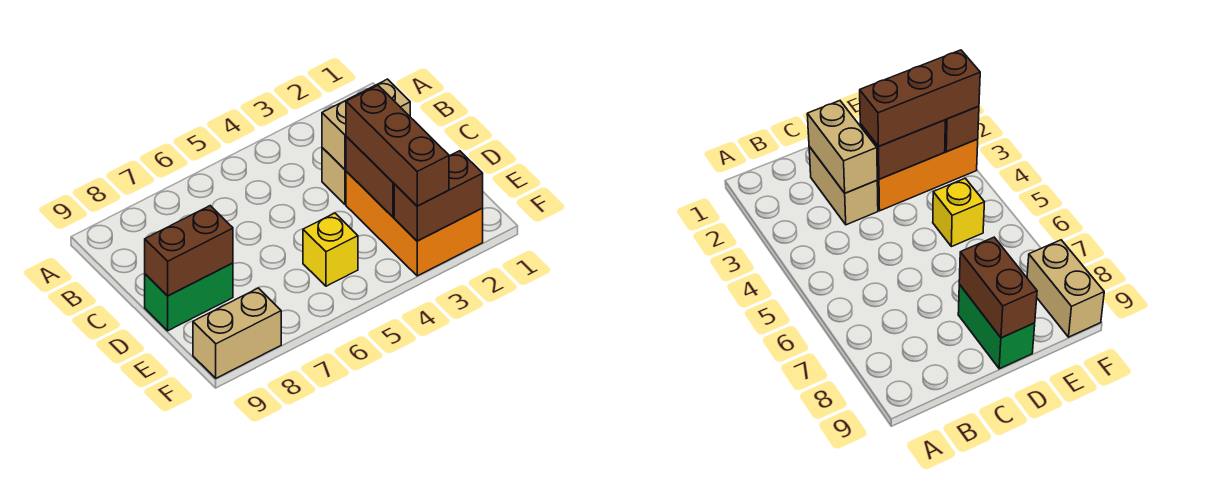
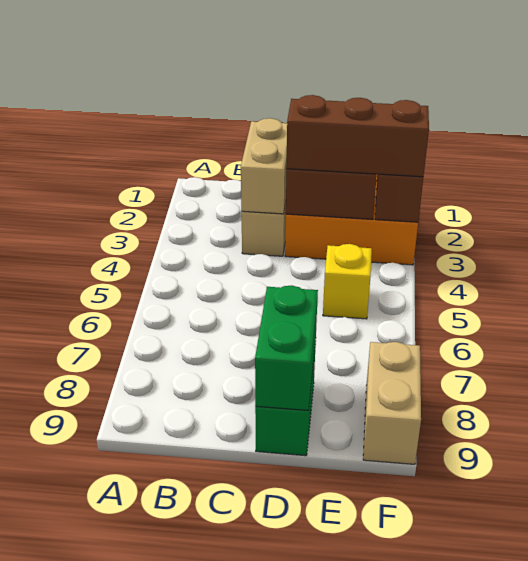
brown 1x2 brick [145,206,233,296] -> green 1x2 brick [255,285,318,410]

